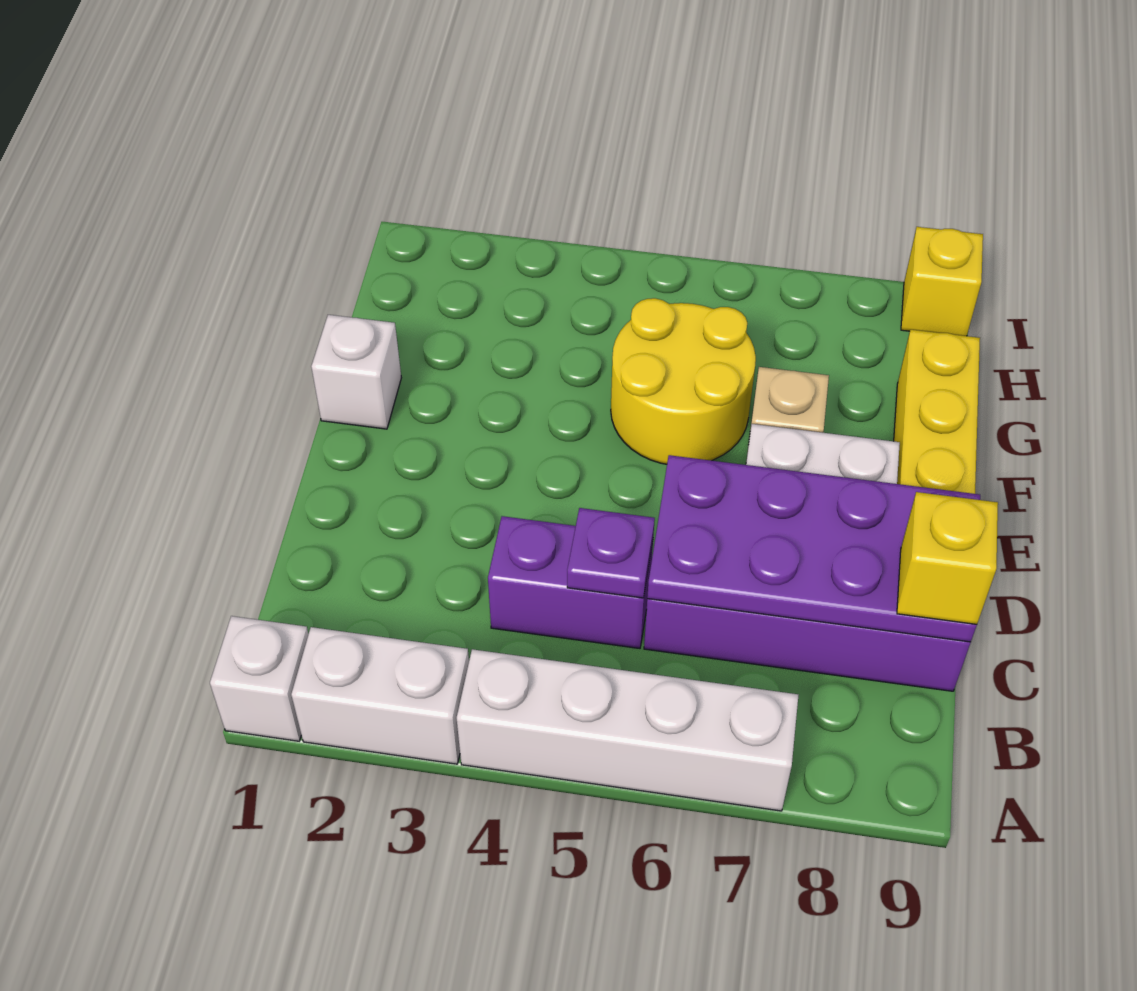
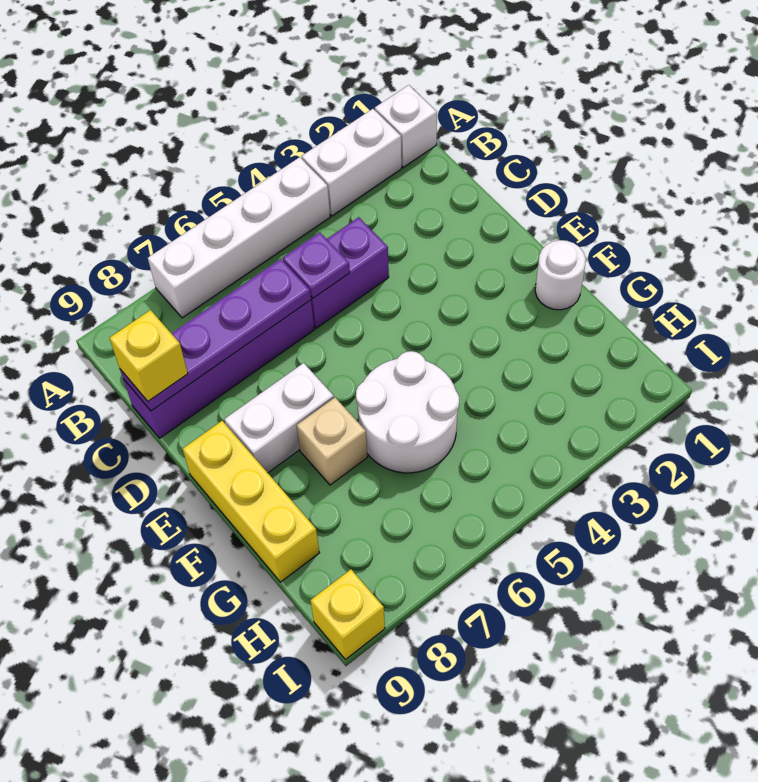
purple 2x4 plate [647,455,980,642] -> purple 1x4 plate [120,259,311,411]
white 1x1 brick [311,315,401,429] -> white 1x1 round brick [535,240,586,310]
yellow 2x2 round brick [611,298,756,464] -> white 2x2 round brick [356,351,459,473]

